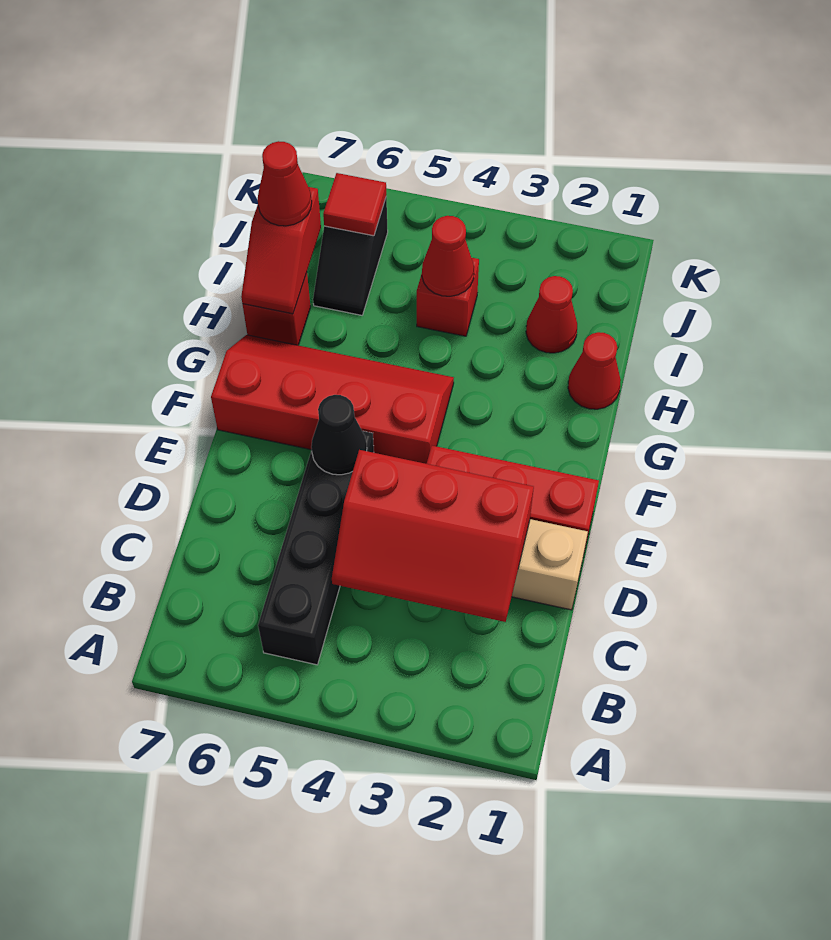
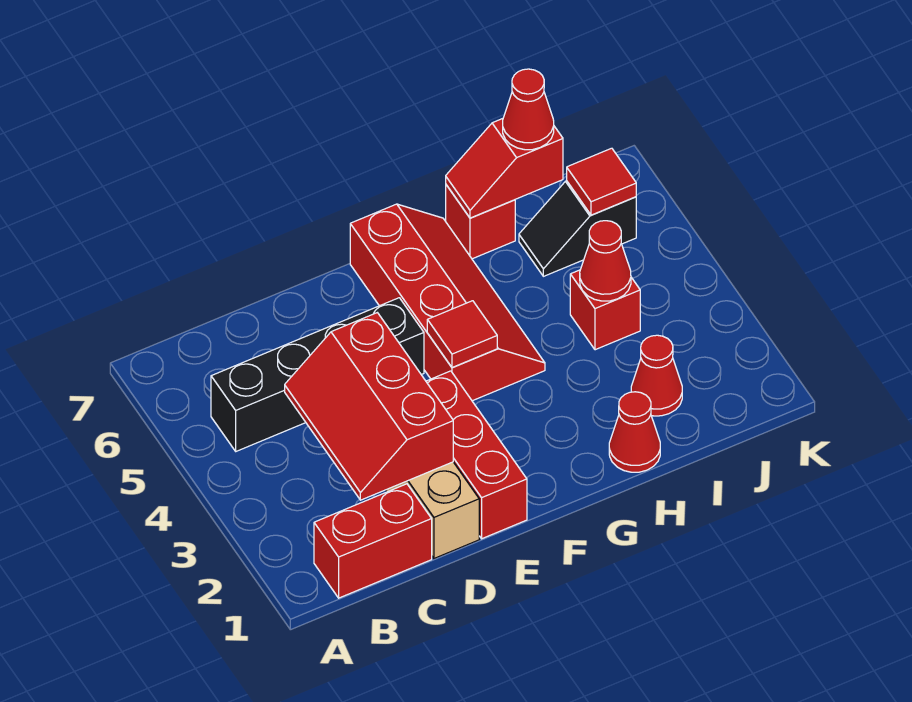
none -> red 1x2 brick [314,484,432,598]
black 1x1 cone [311,395,367,475] -> none
none -> red 1x1 tile [427,301,497,367]

